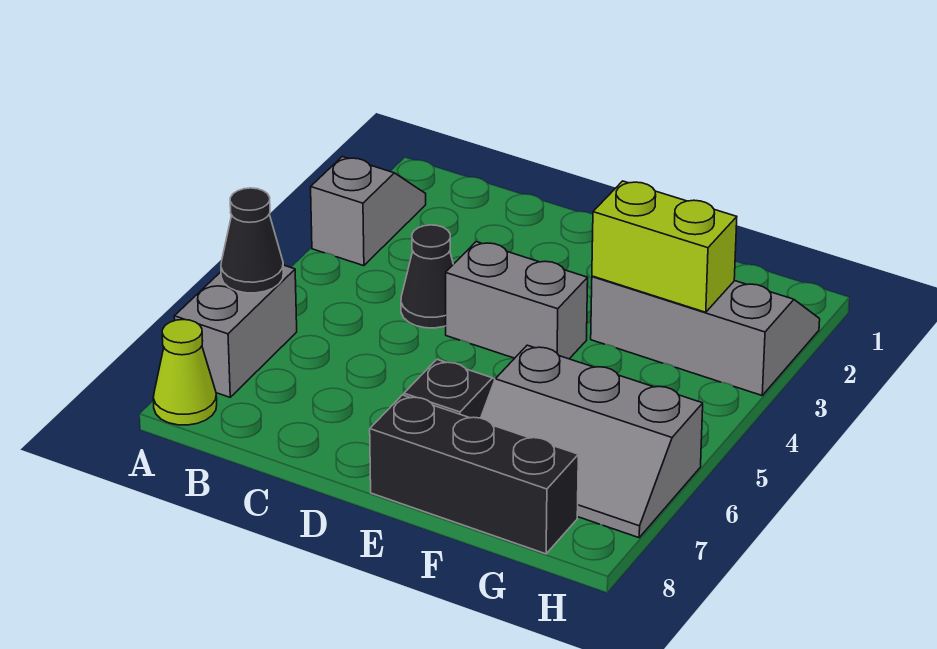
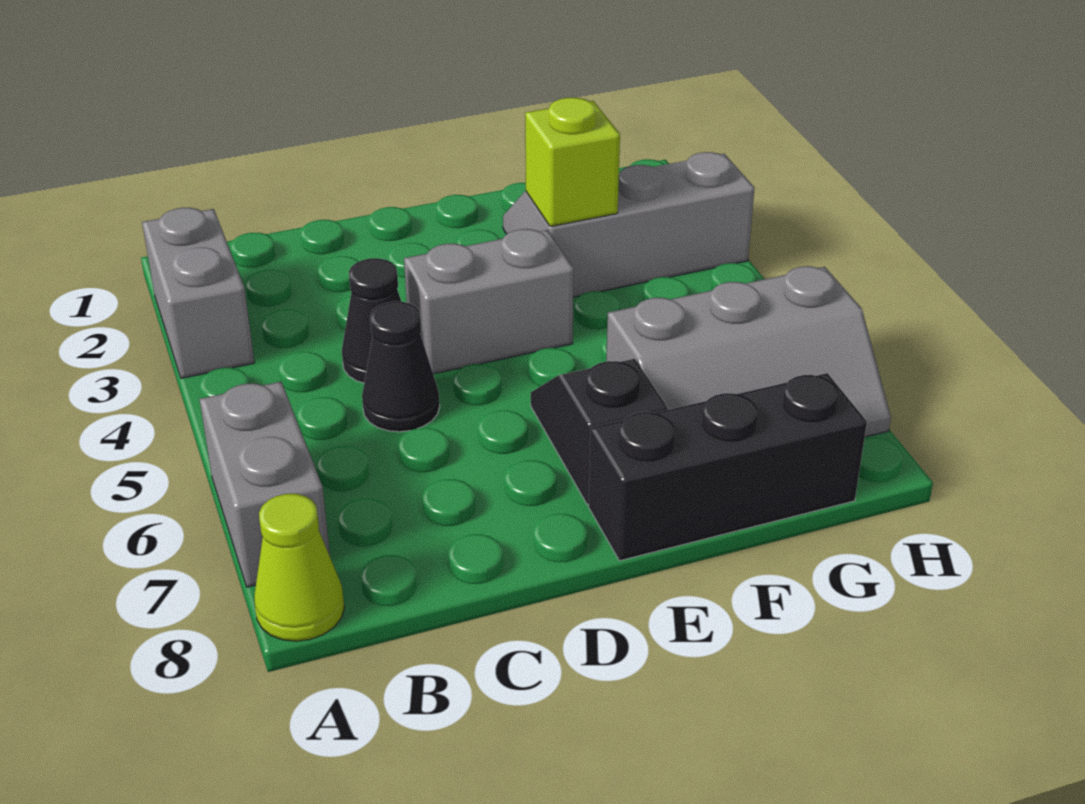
grey 1x2 slope [311,157,426,266] -> grey 1x2 brick [142,208,254,378]
black 1x1 cone [221,188,283,293] -> black 1x1 cone moved to [362,301,440,432]
lime 1x2 brick [592,181,737,312] -> lime 1x1 brick [525,98,620,227]

